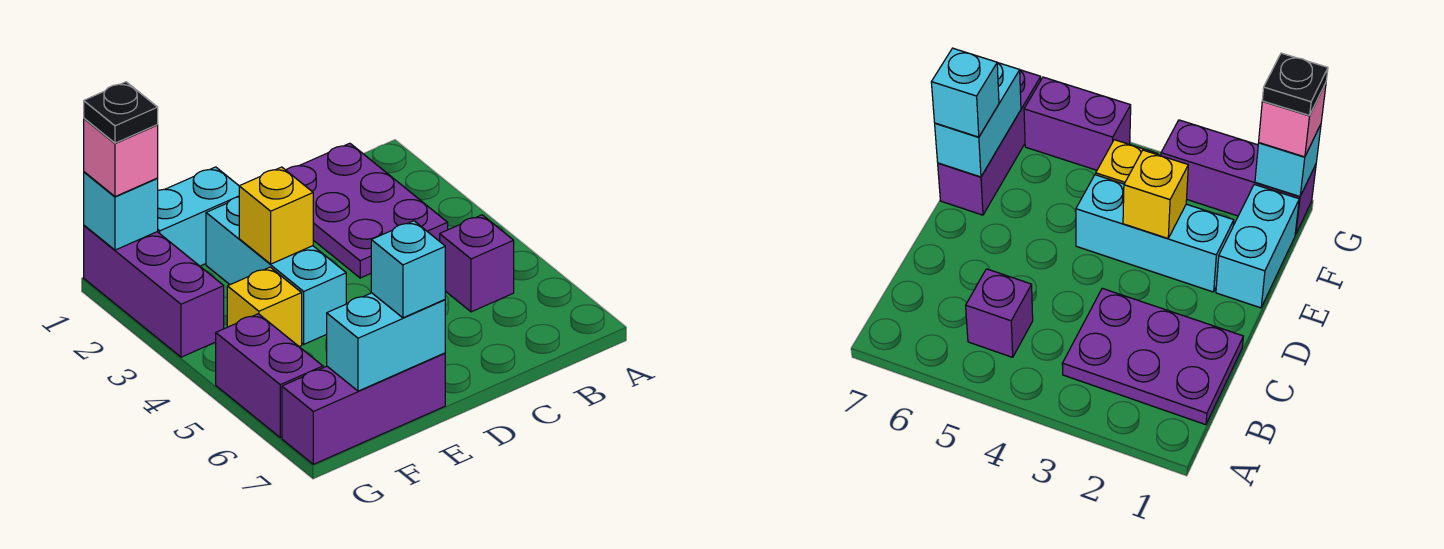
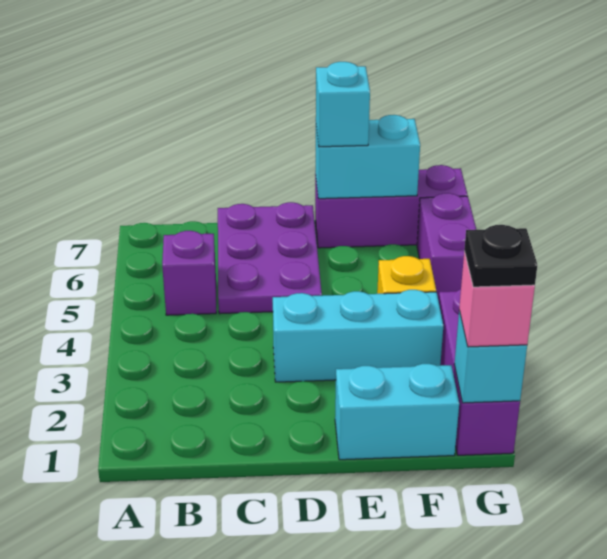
purple 2x3 plate [286,143,448,278] -> purple 2x3 plate moved to [218,202,322,314]
cyan 1x3 brick [206,197,346,344] -> cyan 1x3 brick turned to [273,290,443,382]
yellow 1x1 brick [239,167,313,264] -> none

